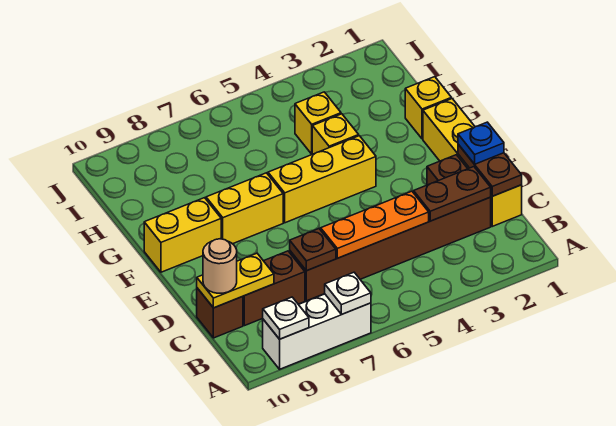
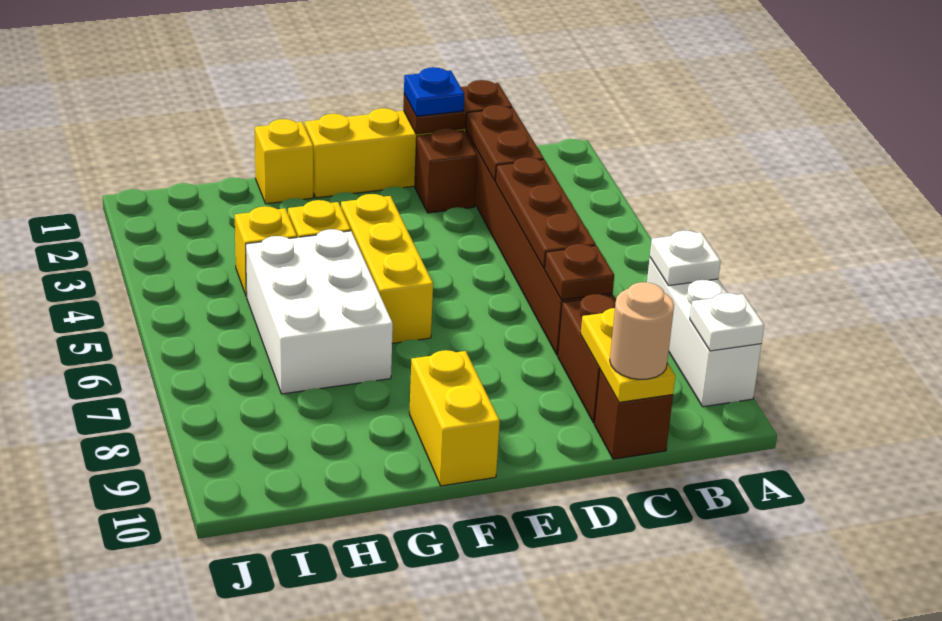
orange 1x3 plate [321,191,429,258] -> brown 1x3 plate [496,157,596,269]
yellow 1x2 brick [206,173,283,244] -> none
none -> white 2x3 brick [246,229,393,394]

